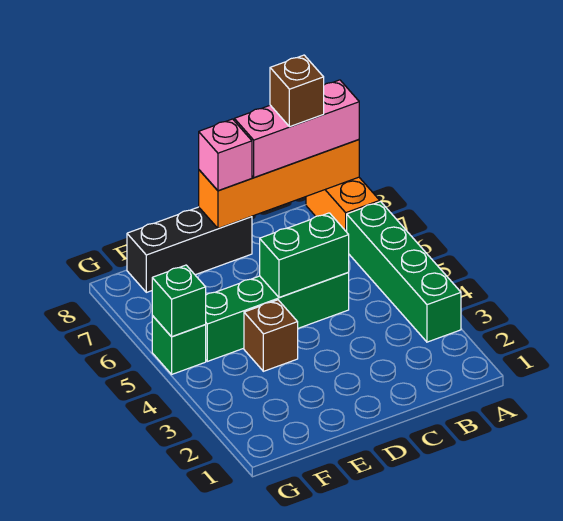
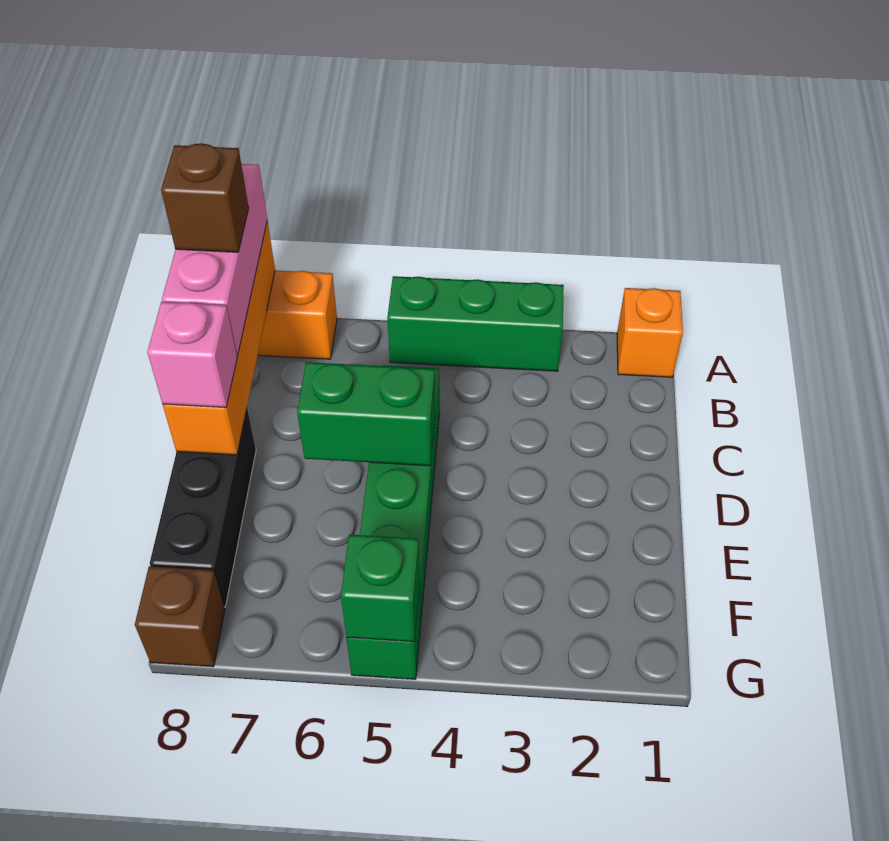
none -> orange 1x1 brick [617,288,683,377]
green 1x4 brick [347,202,461,342] -> green 1x3 brick [387,276,564,371]
green 1x2 brick [260,213,349,298] -> green 1x2 brick turned to [297,362,435,466]
brown 1x1 brick [244,300,298,371] -> brown 1x1 brick moved to [135,566,225,667]

